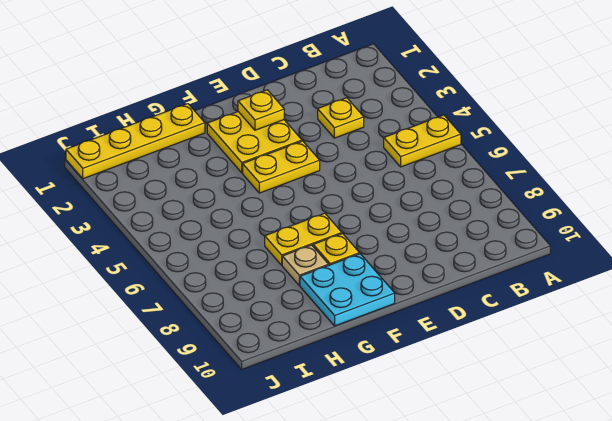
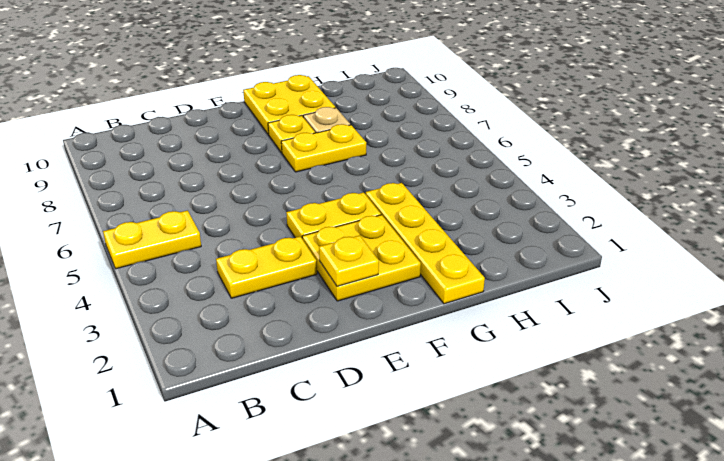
yellow 1x1 plate [318,98,364,138] -> yellow 1x2 plate [216,237,317,298]
cyan 2x2 plate [300,254,395,326] -> yellow 2x2 plate [243,75,336,135]
yellow 1x4 plate [66,104,205,179] -> yellow 1x4 plate turned to [366,183,485,304]

